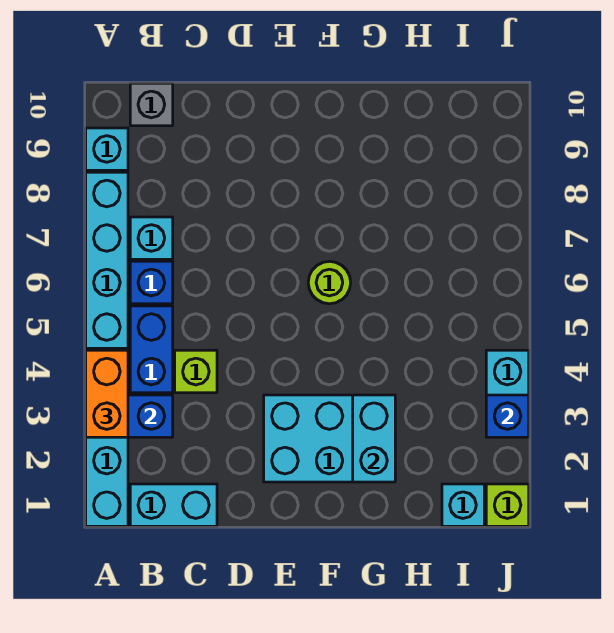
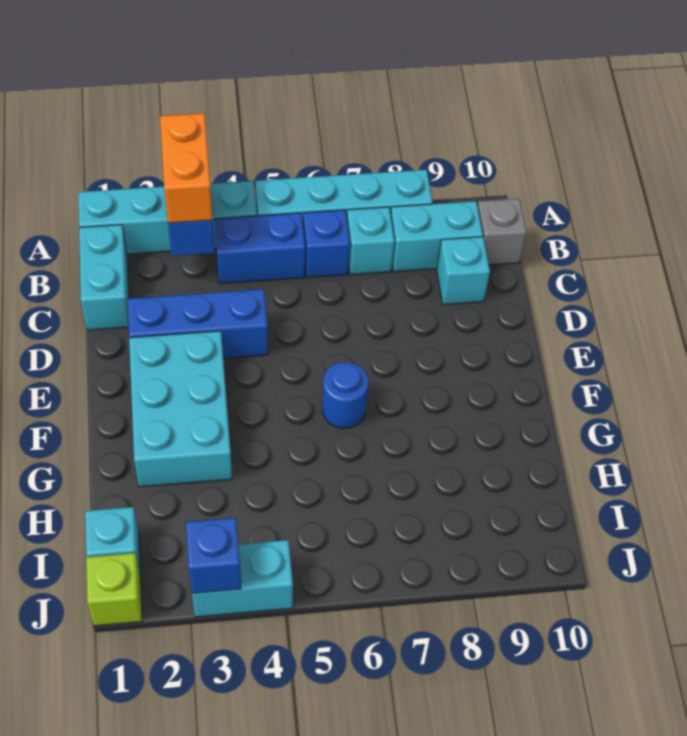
orange 1x2 brick [86,350,128,437] -> orange 1x2 brick turned to [160,113,213,223]
cyan 1x1 brick [86,128,128,170] -> cyan 1x1 brick moved to [437,237,490,304]
lime 1x1 brick [175,350,217,393] -> none
none -> blue 1x3 brick [128,289,268,358]
lime 1x1 round brick [308,261,351,304] -> blue 1x1 round brick [322,362,368,428]
cyan 1x2 brick [353,395,395,482] -> cyan 1x2 brick moved to [391,201,483,271]

